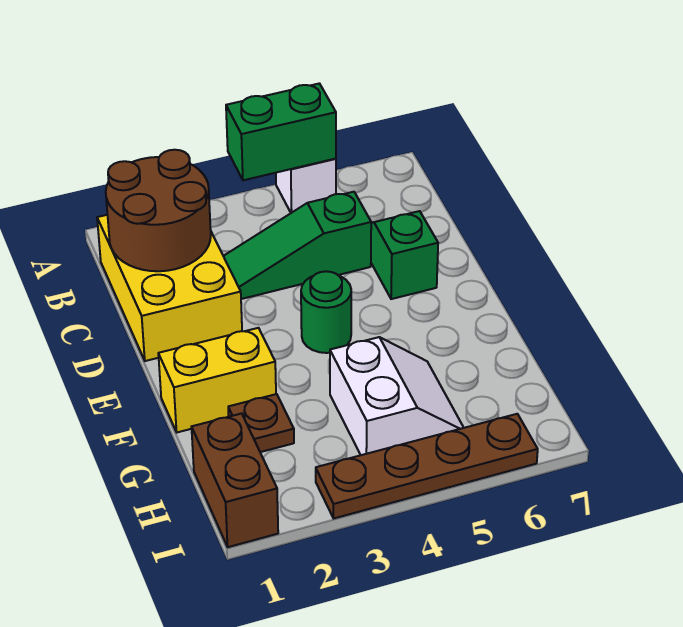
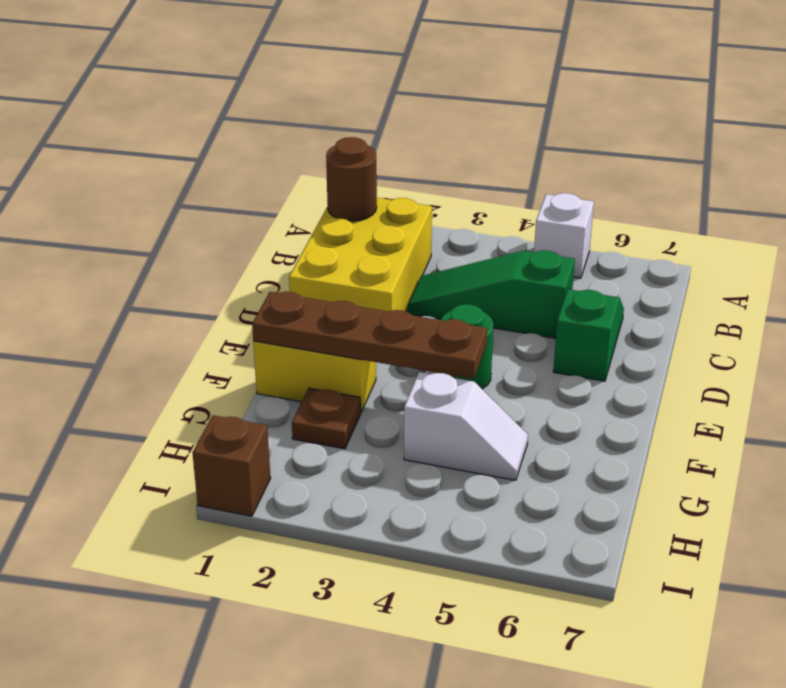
green 1x2 brick [226,83,336,180] -> none
brown 2x2 round brick [106,150,211,271] -> brown 1x1 round brick [326,137,377,221]
white 2x2 slope [330,337,464,455] -> white 1x2 slope [404,372,528,480]
brown 1x2 brick [192,413,278,547] -> brown 1x1 brick [192,415,271,516]
brown 1x4 plate [316,414,538,518] -> brown 1x4 plate moved to [252,292,487,379]

